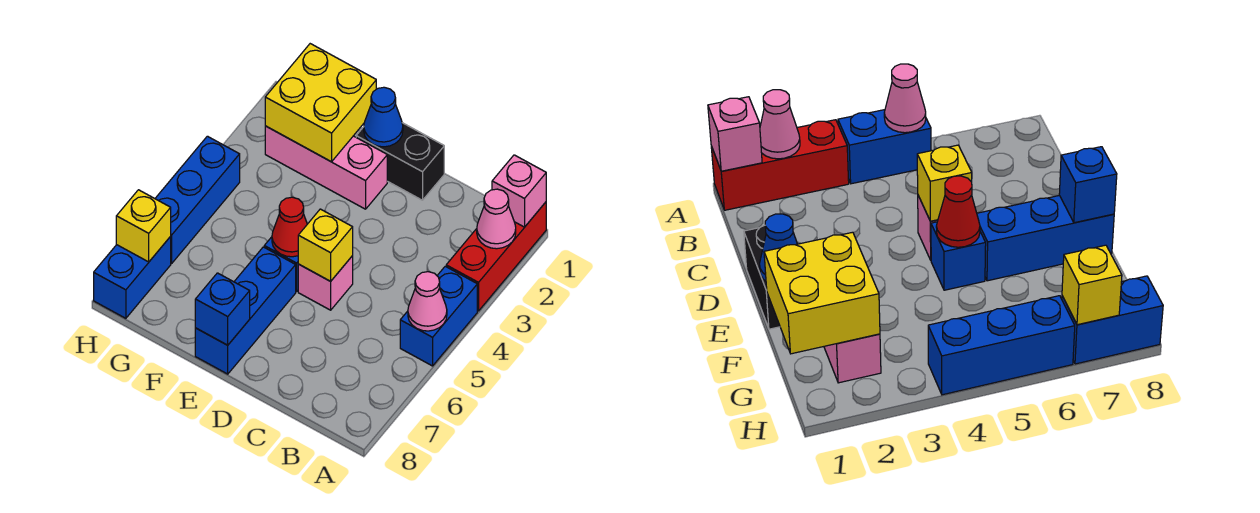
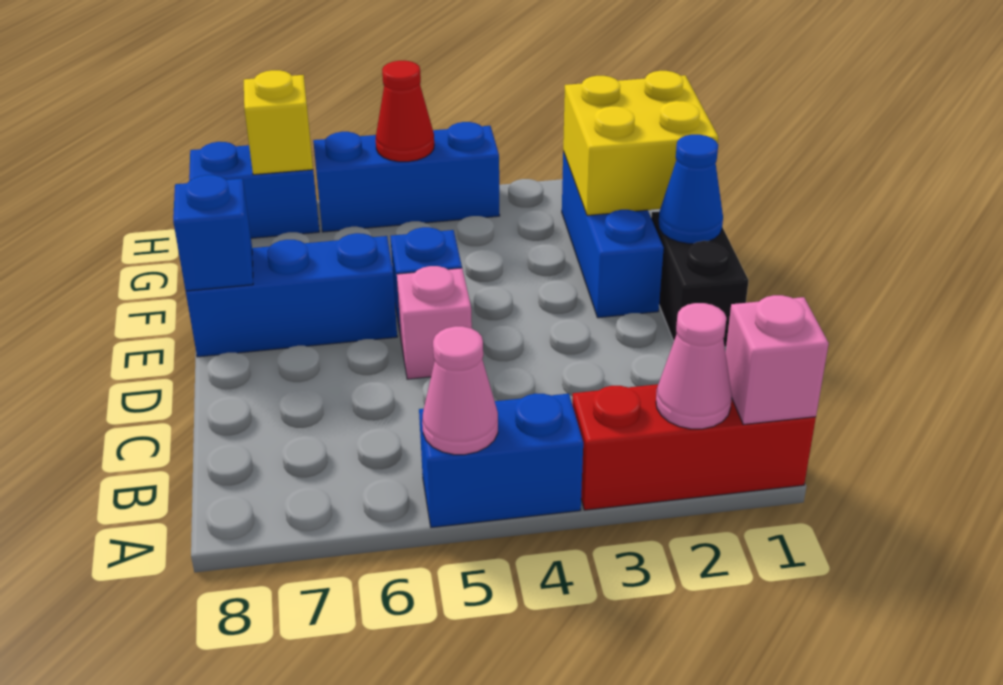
yellow 1x1 brick [298,209,353,281] -> none
pink 1x3 brick [265,126,387,209] -> blue 1x3 brick [562,152,664,318]
red 1x1 cone [272,197,307,257] -> red 1x1 cone moved to [376,61,434,162]

